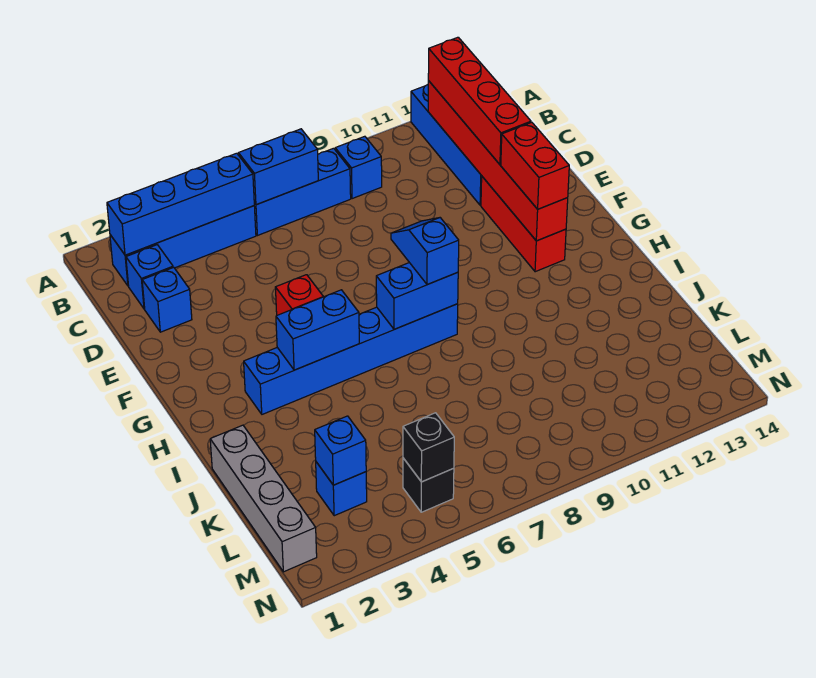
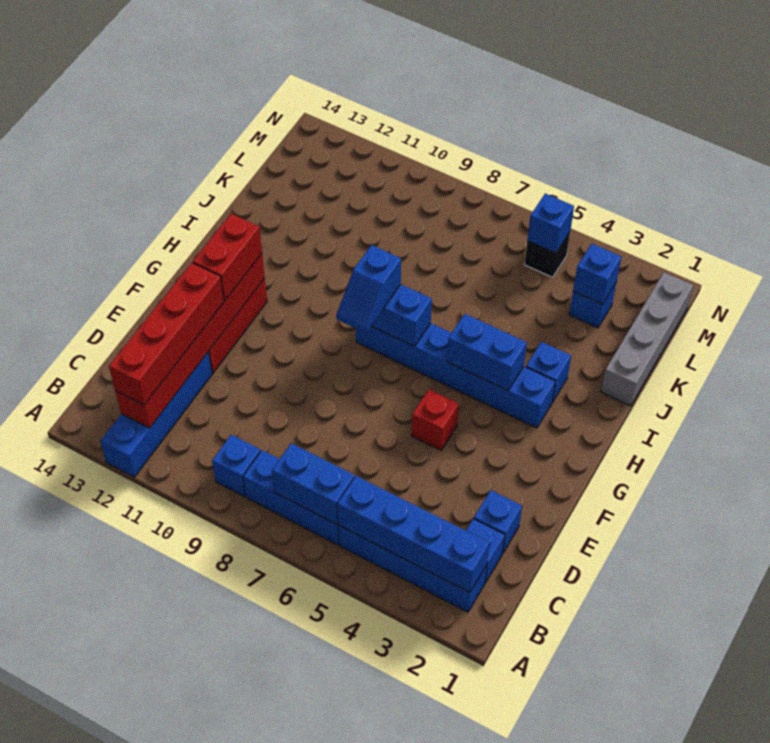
none -> blue 1x1 brick [526,342,571,402]
black 1x1 brick [403,413,454,482] -> blue 1x1 brick [527,194,574,253]

